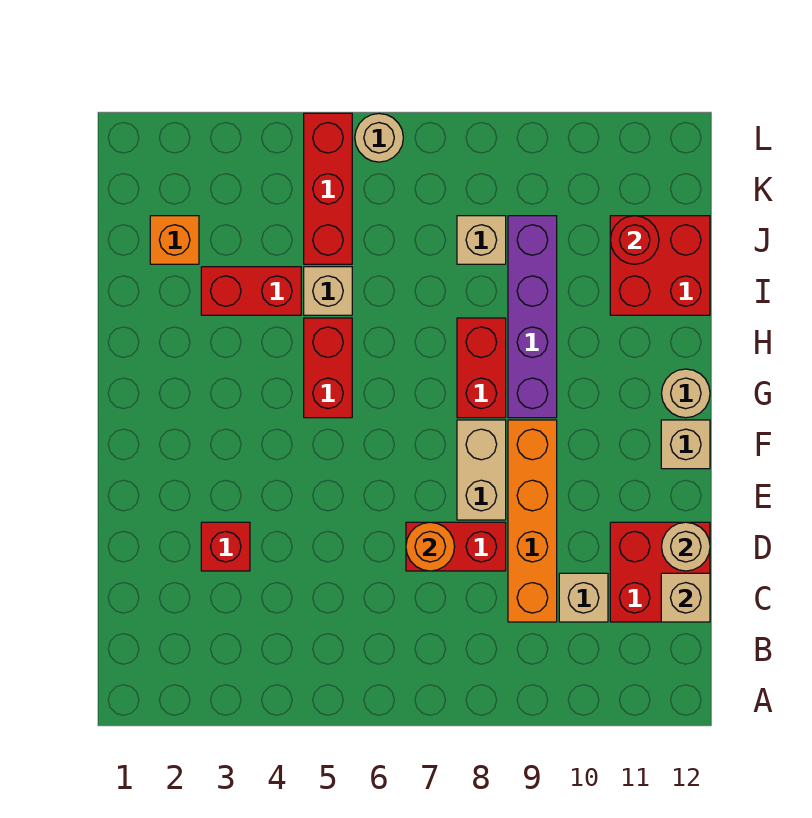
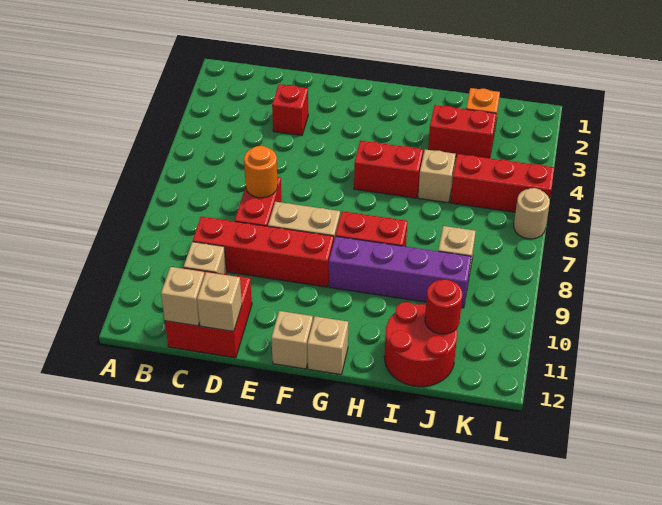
orange 1x4 brick [508,420,557,622] -> red 1x4 brick [193,217,334,287]
tan 1x1 round brick [662,522,710,571] -> tan 1x1 brick [197,272,242,331]
tan 1x1 round brick [662,369,710,418] -> tan 1x1 brick [307,316,348,374]
red 1x2 brick [201,267,301,315] -> red 1x2 brick turned to [428,105,496,158]
red 2x2 brick [610,216,710,315] -> red 2x2 round brick [384,302,457,387]

